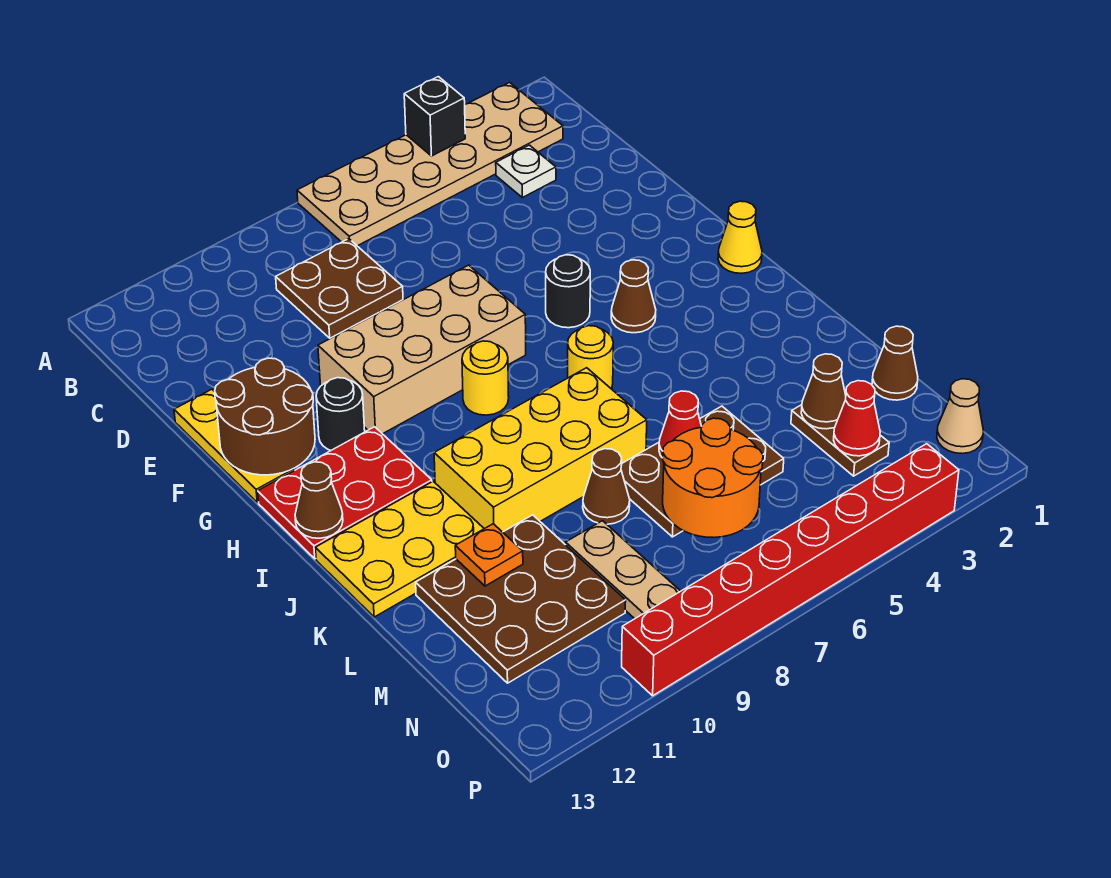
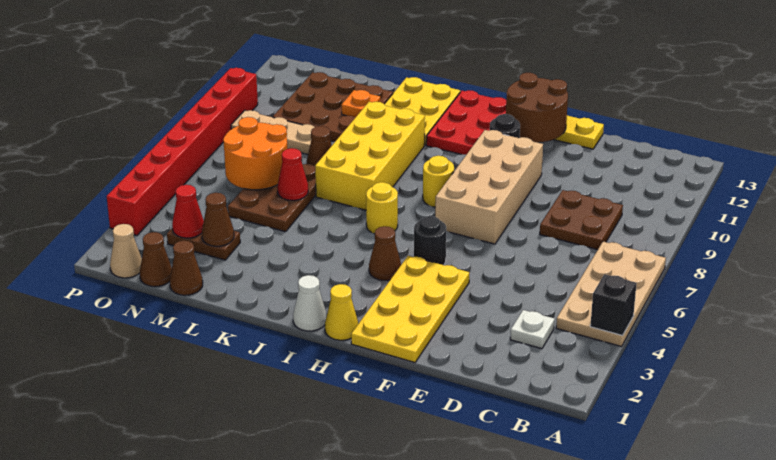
tan 2x6 plate [297,83,563,246] -> tan 2x4 plate [556,242,666,346]
none -> yellow 2x4 plate [351,256,469,362]
none -> white 1x1 cone [293,275,326,331]
brown 1x1 cone [295,462,343,538] -> brown 1x1 cone moved to [140,232,172,287]

